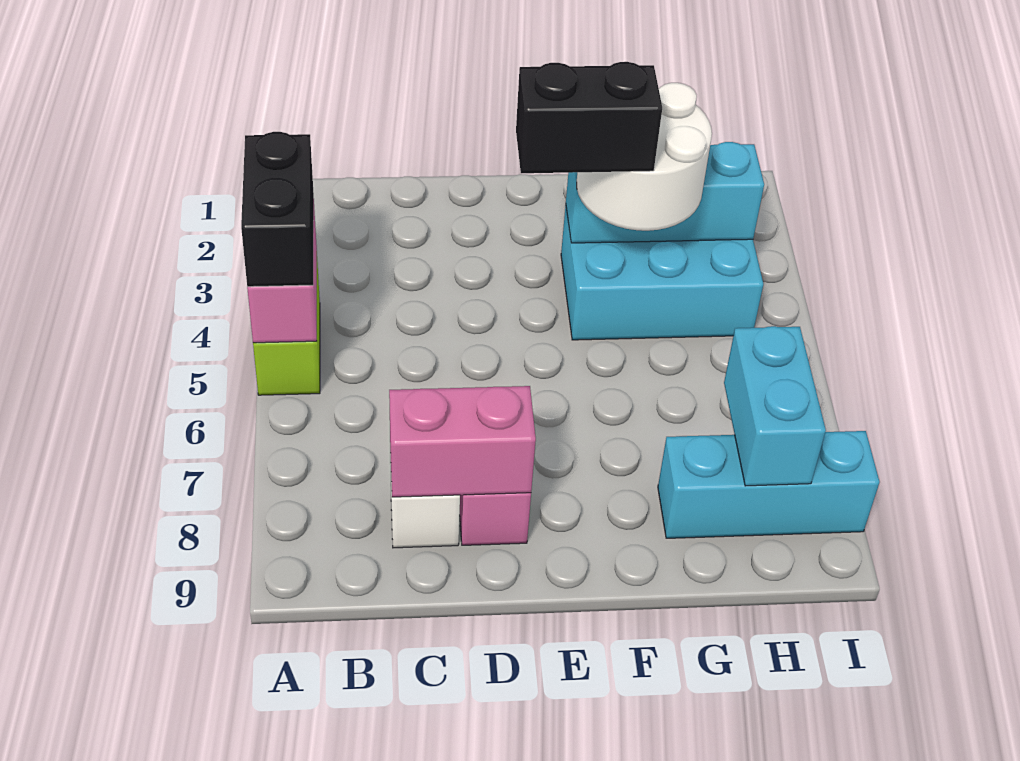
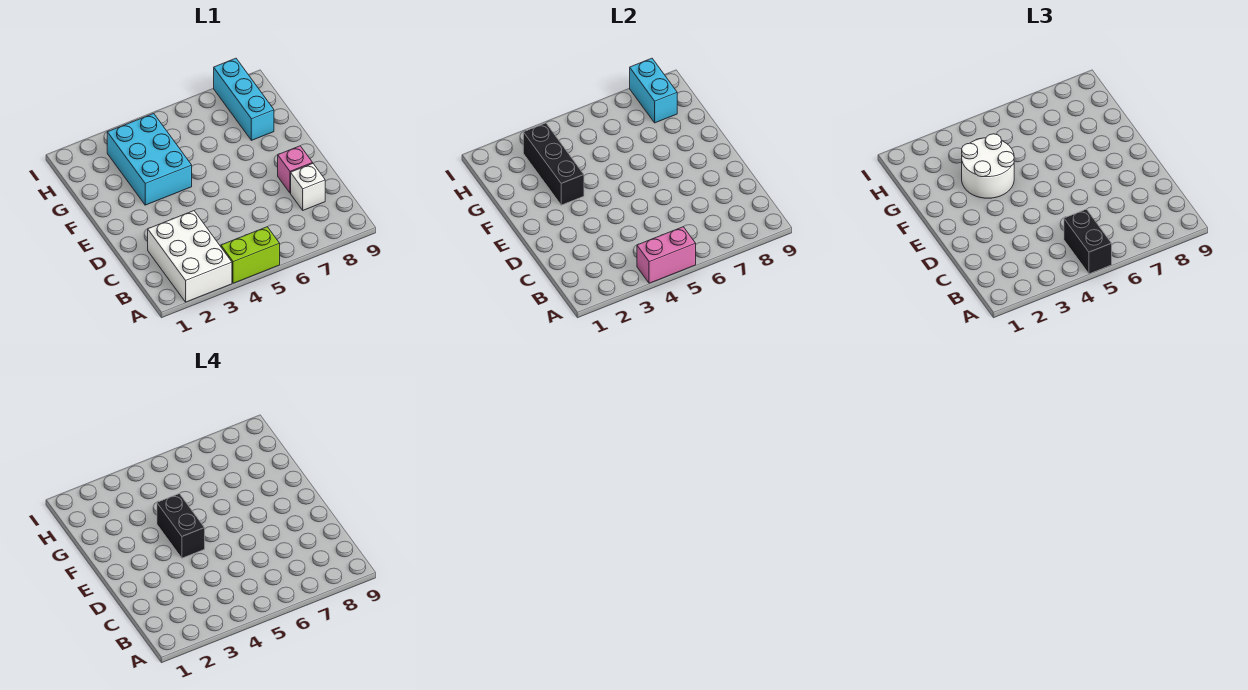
none -> white 2x3 brick [148,211,232,302]
black 1x2 brick [241,132,314,287] -> black 1x2 brick turned to [1064,209,1112,274]
pink 1x2 brick [389,386,536,497] -> none
cyan 1x3 brick [566,142,764,243] -> black 1x3 brick [523,123,584,205]
cyan 1x2 brick [724,326,826,486] -> cyan 1x2 brick turned to [630,58,677,123]

